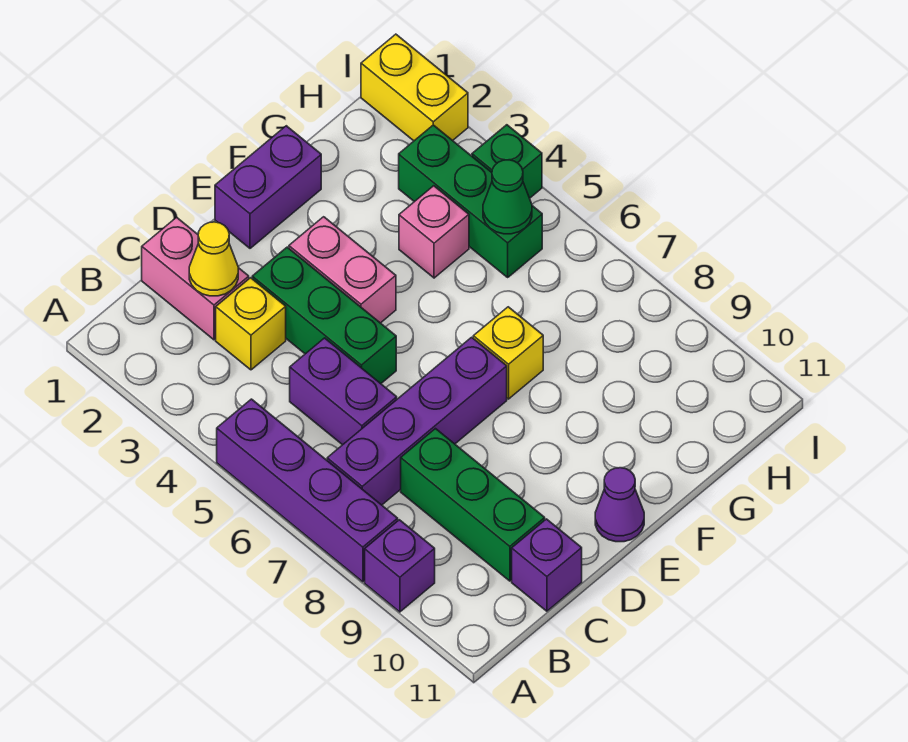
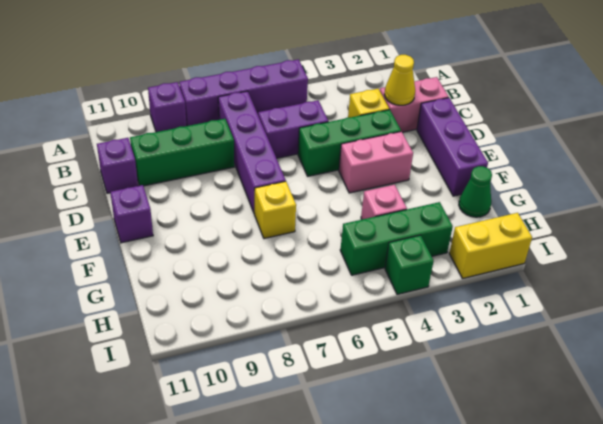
purple 1x2 brick [215,126,321,248] -> purple 1x3 brick [417,98,488,196]
purple 1x1 cone [595,468,644,542] -> purple 1x1 brick [110,185,153,243]
green 1x1 cone [483,160,532,234] -> green 1x1 cone moved to [459,166,492,217]

